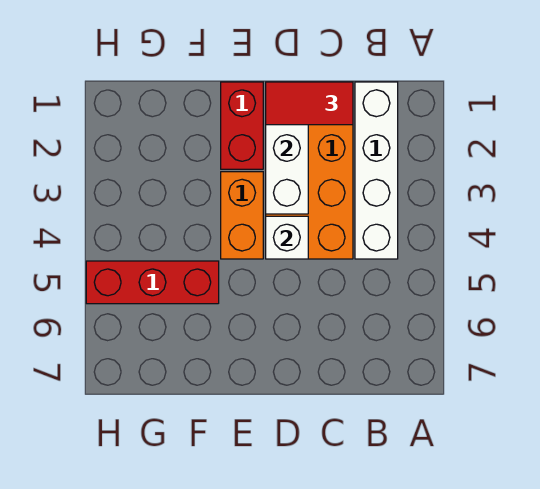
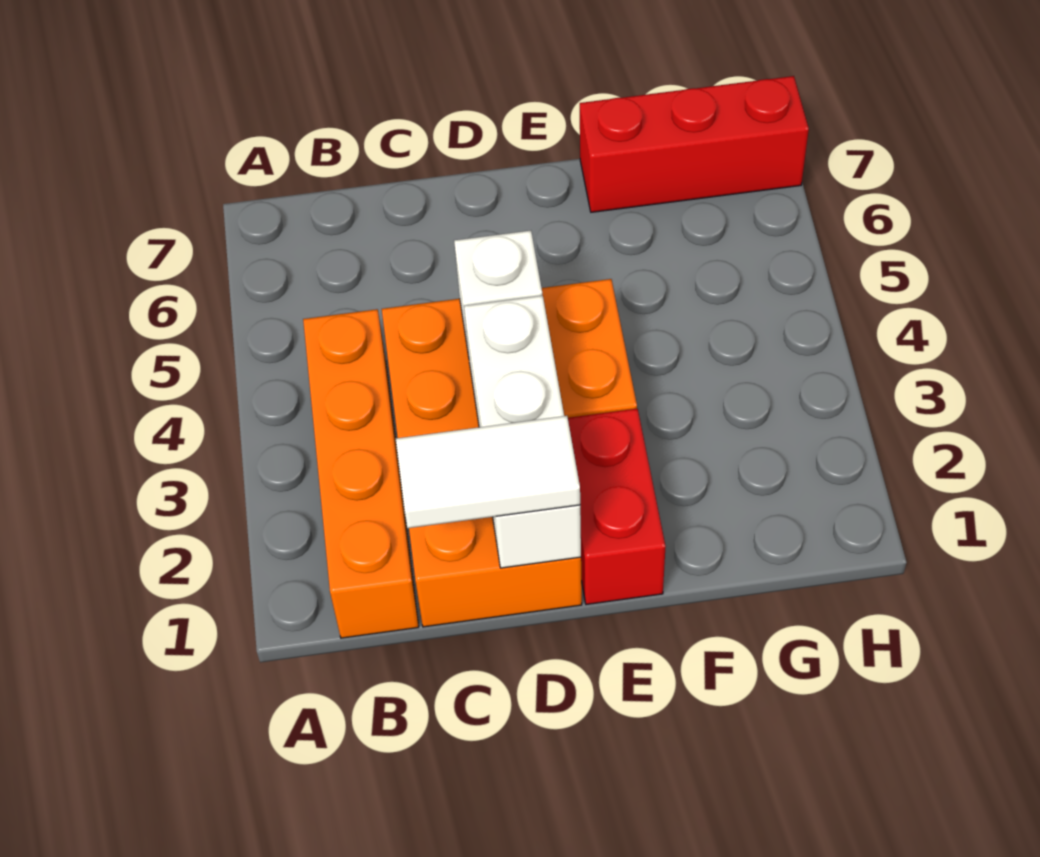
white 1x4 brick [355,82,398,259] -> orange 1x4 brick [303,309,419,638]
red 1x2 tile [266,82,353,125] -> white 1x2 tile [395,416,580,528]
red 1x3 brick [86,261,219,304] -> red 1x3 brick moved to [580,76,809,212]

